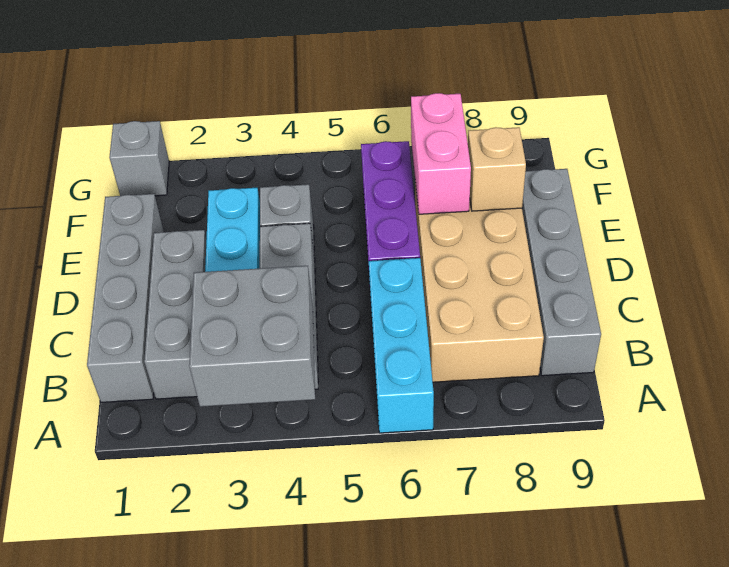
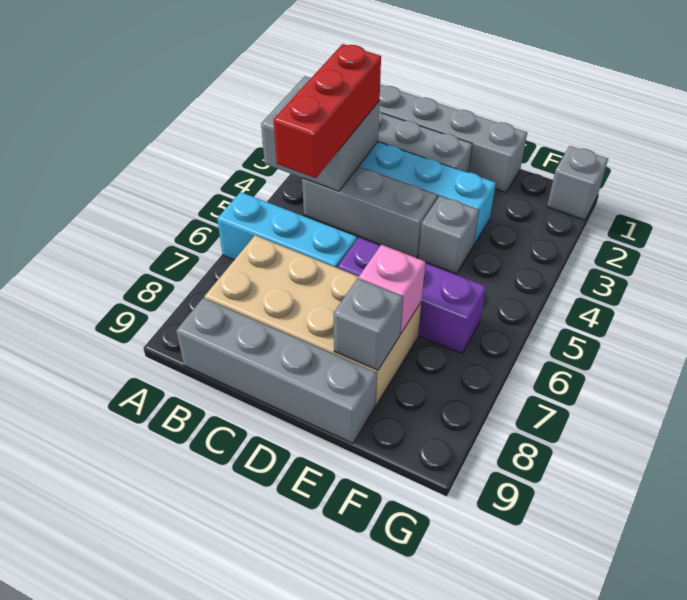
none -> red 1x3 brick [274,44,381,178]
pink 1x2 brick [411,93,471,214] -> pink 1x1 brick [359,245,425,334]
tan 1x1 brick [468,127,526,211] -> grey 1x1 brick [334,279,403,370]

